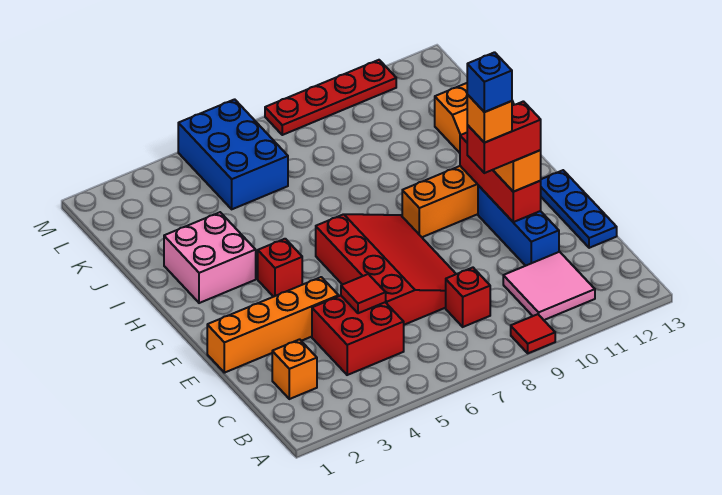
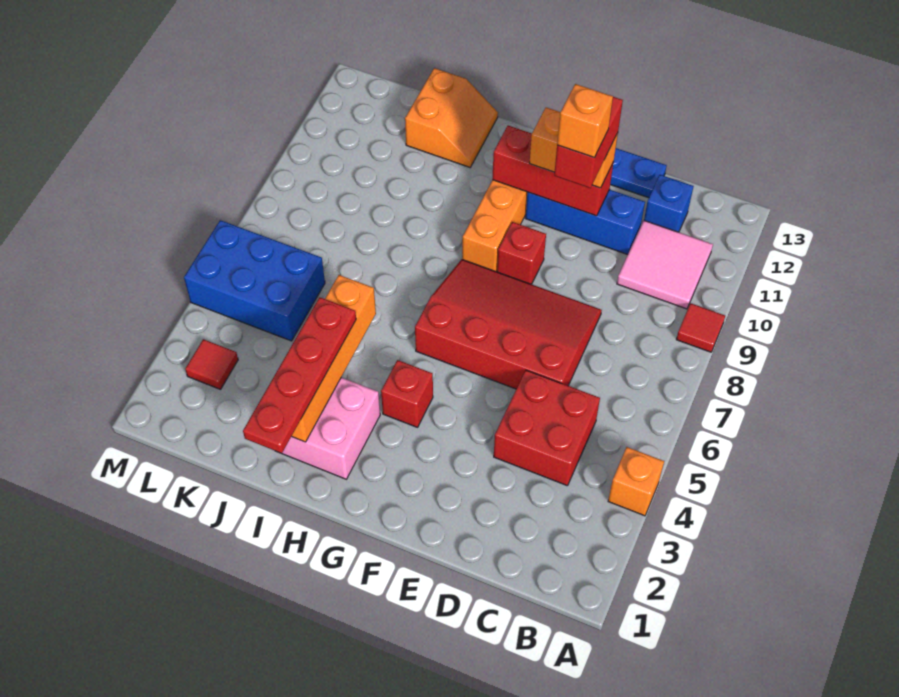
orange 1x1 brick [272,339,317,399] -> orange 1x1 brick moved to [608,447,664,516]
red 1x1 brick [446,268,490,327] -> red 1x1 brick moved to [497,222,546,284]
red 1x1 tile [341,274,386,313] -> red 1x1 tile moved to [185,339,238,389]
orange 1x4 brick [207,277,339,373] -> orange 1x4 brick moved to [291,275,376,442]
blue 1x1 brick [467,52,512,112] -> blue 1x1 brick moved to [644,175,694,232]
red 1x4 plate [265,60,396,135] -> red 1x4 plate moved to [243,297,356,453]

